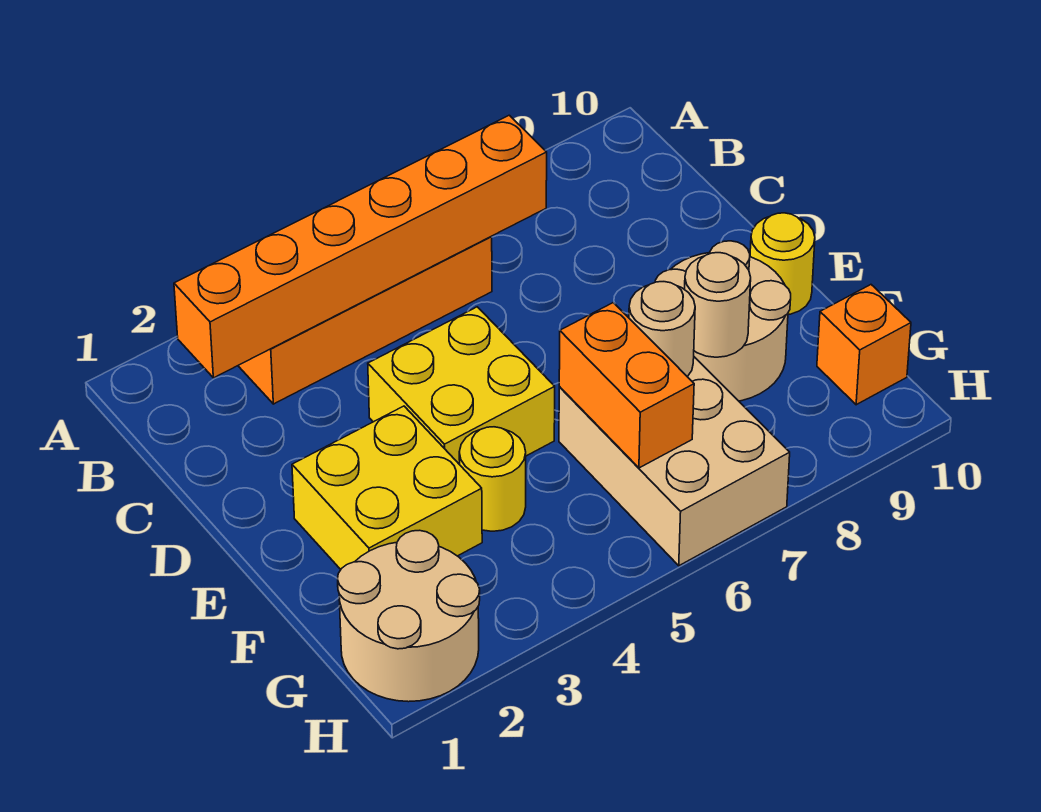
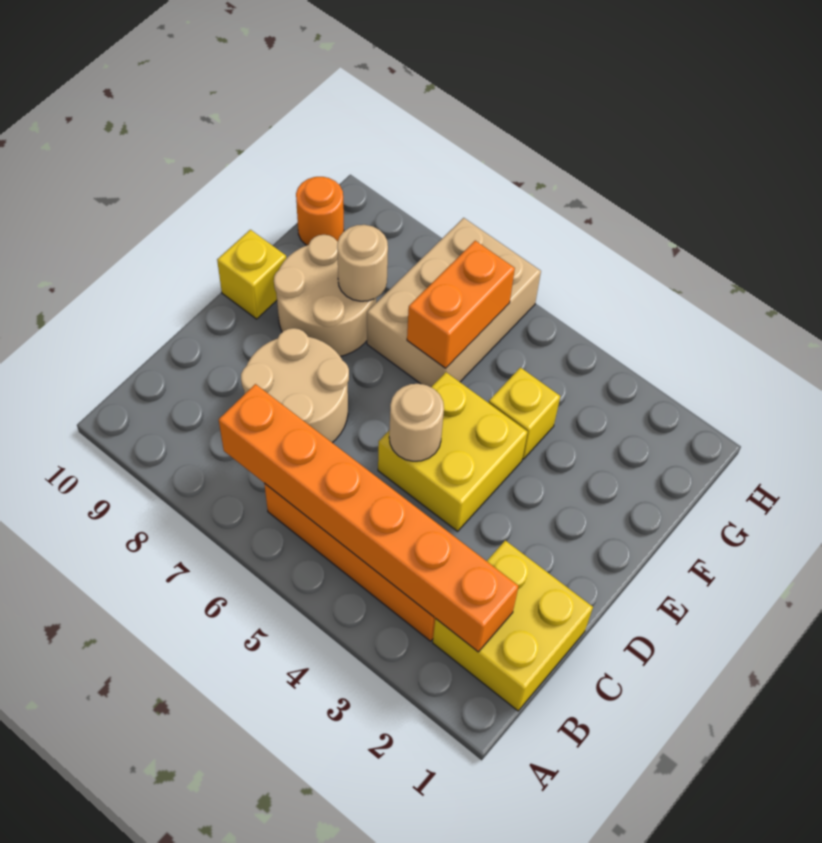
yellow 2x2 brick [292,406,482,569] -> yellow 2x2 brick moved to [433,540,593,711]
yellow 1x1 round brick [750,213,815,314] -> yellow 1x1 brick [217,230,286,319]
yellow 1x1 round brick [459,427,526,531] -> yellow 1x1 brick [489,368,560,459]
tan 1x1 round brick [629,282,695,377] -> tan 1x1 round brick moved to [389,384,444,461]
tan 2x2 round brick [338,530,480,702] -> tan 2x2 round brick moved to [241,328,349,443]
orange 1x1 brick [817,285,911,405] -> orange 1x1 round brick [296,177,344,245]

